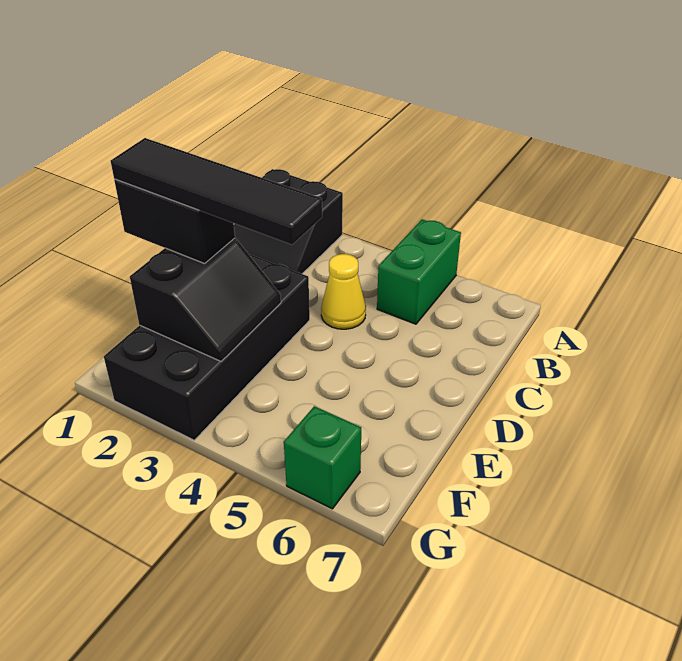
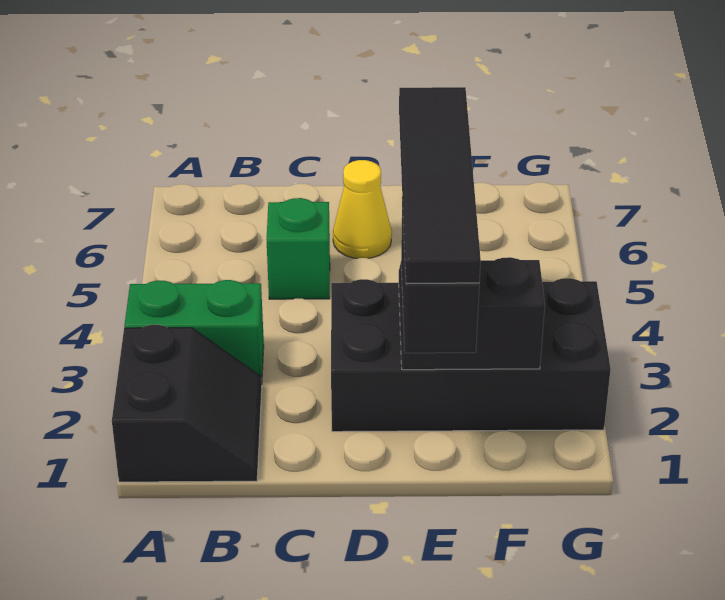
green 1x2 brick [377,219,461,324] -> green 1x2 brick moved to [124,280,264,383]
yellow 1x1 cone [321,254,366,329] -> yellow 1x1 cone moved to [333,160,392,258]
green 1x1 brick [284,406,361,509] -> green 1x1 brick moved to [267,198,330,299]

